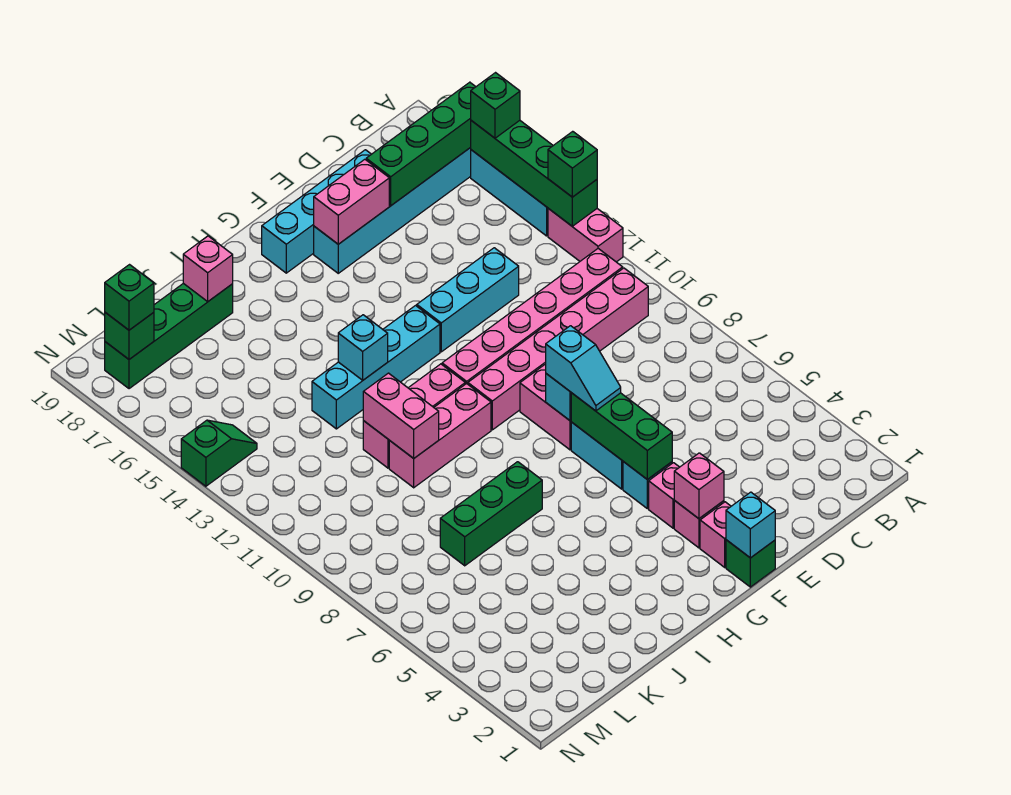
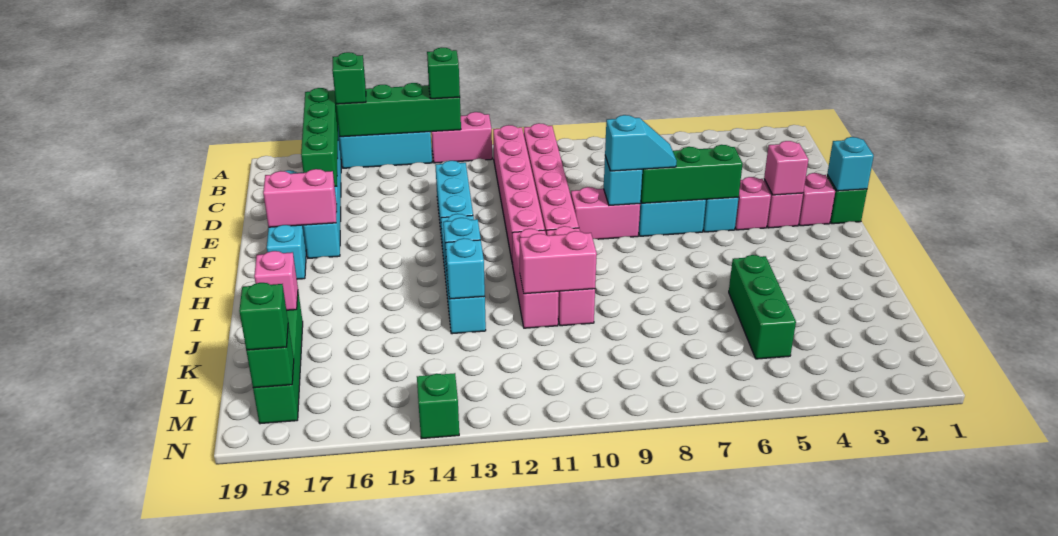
pink 1x2 brick [314,159,389,244] -> pink 1x2 brick turned to [263,169,337,227]
green 1x3 brick [440,462,542,566] -> green 1x3 brick moved to [729,255,796,359]
none -> cyan 1x1 brick [445,238,485,299]

